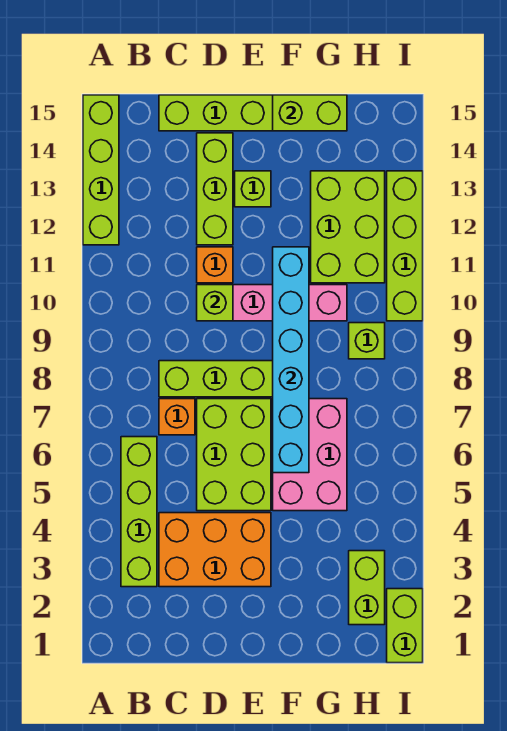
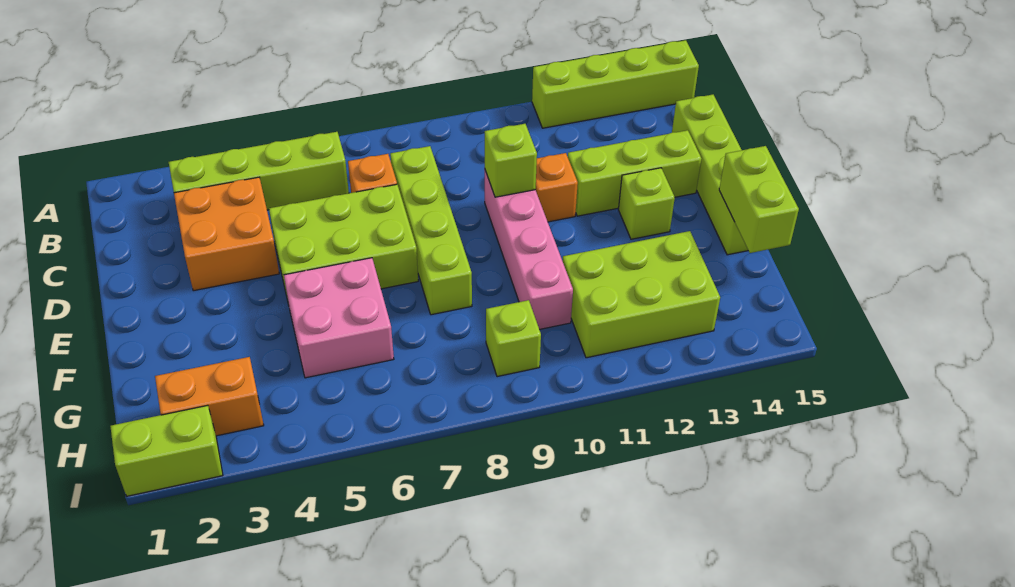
orange 2x3 brick [159,513,271,587] -> orange 2x2 brick [174,177,279,291]
pink 2x3 brick [273,399,347,511] -> pink 2x2 brick [284,258,394,378]
cyan 1x6 brick [273,247,309,473] -> none
lime 1x2 brick [349,551,385,625] -> orange 1x2 brick [155,357,264,436]
lime 1x4 brick [387,171,423,321] -> none

